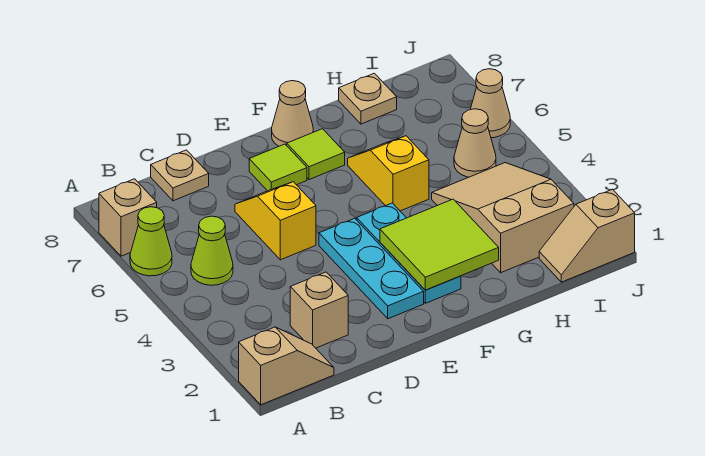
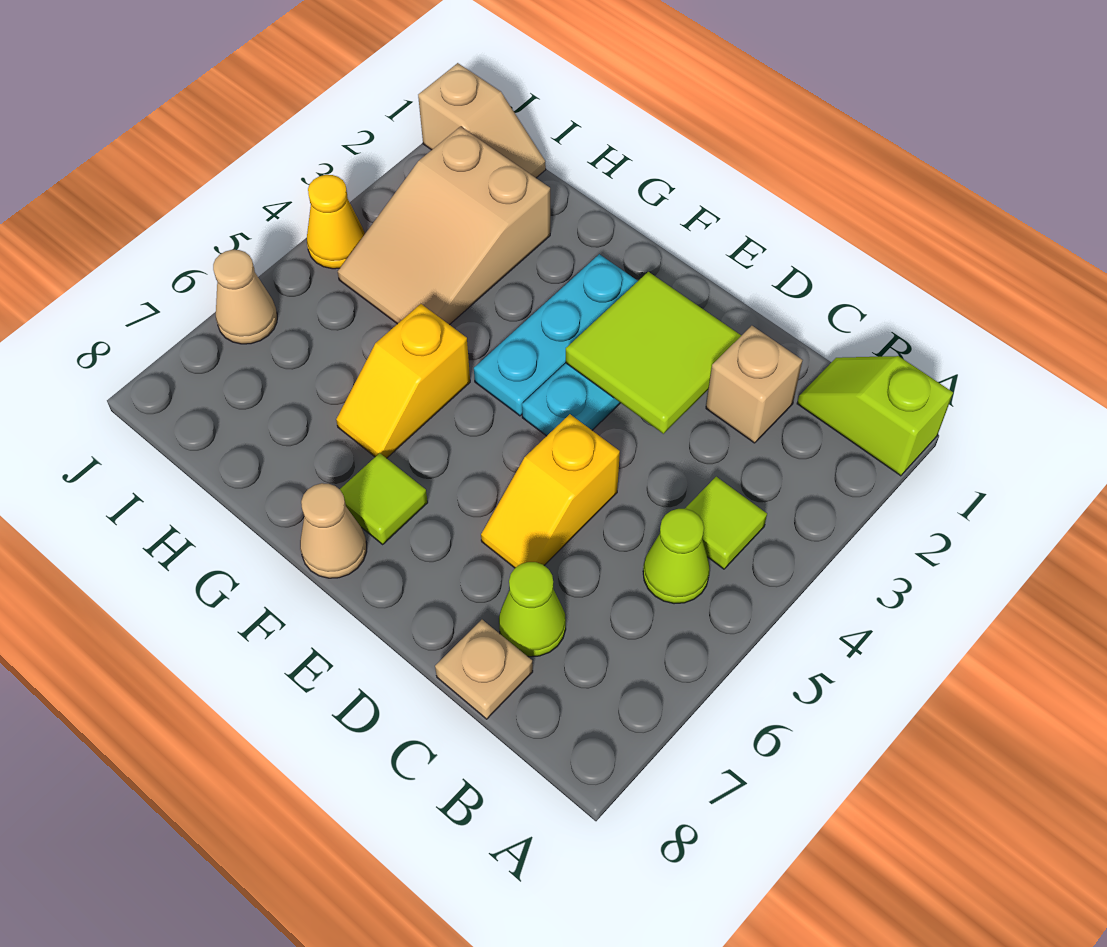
tan 1x2 slope [239,327,334,405] -> lime 1x2 slope [797,356,953,476]
lime 1x1 cone [130,207,172,276] -> lime 1x1 cone moved to [499,562,566,657]
tan 1x1 brick [99,179,157,256] -> none
lime 1x1 tile [249,144,307,191] -> lime 1x1 tile moved to [685,477,767,569]
lime 2x2 tile [380,199,499,290] -> lime 2x2 tile moved to [566,272,741,434]
tan 1x1 plate [339,73,397,124] -> none
tan 1x1 cone [454,109,496,177] -> none
none -> yellow 1x1 cone [307,175,365,269]

